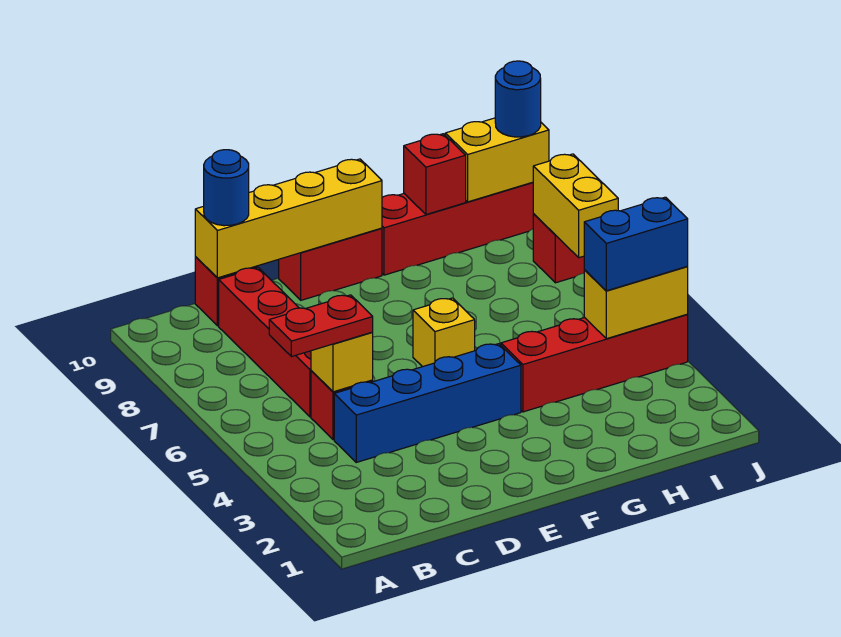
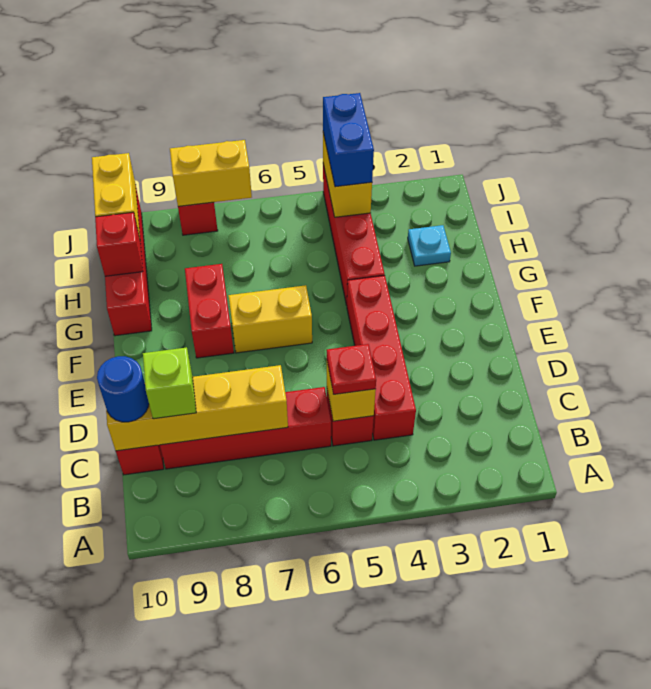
red 1x2 plate [269,295,373,357] -> red 1x1 plate [327,344,376,394]
blue 1x4 brick [334,344,521,462] -> red 1x4 brick [347,276,416,440]
none -> lime 1x1 brick [143,347,196,419]
yellow 1x4 brick [195,159,382,278] -> yellow 1x4 brick turned to [106,365,288,451]
red 1x2 brick [279,228,382,300] -> red 1x2 brick moved to [185,264,234,358]
yellow 1x1 brick [413,298,475,367] -> yellow 1x2 brick [228,285,312,353]
none -> cyan 1x1 plate [408,225,451,266]
blue 1x1 round brick [495,61,541,137] -> none

